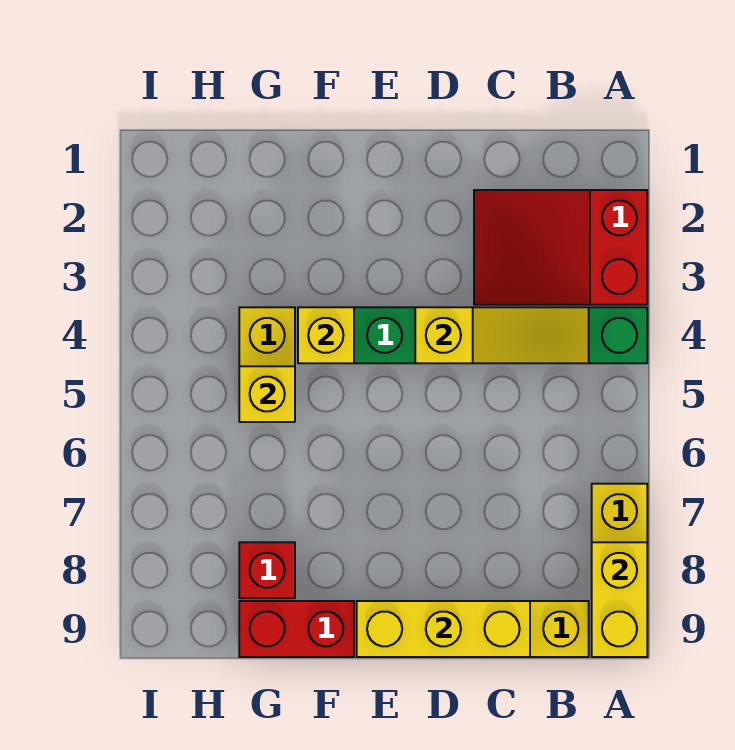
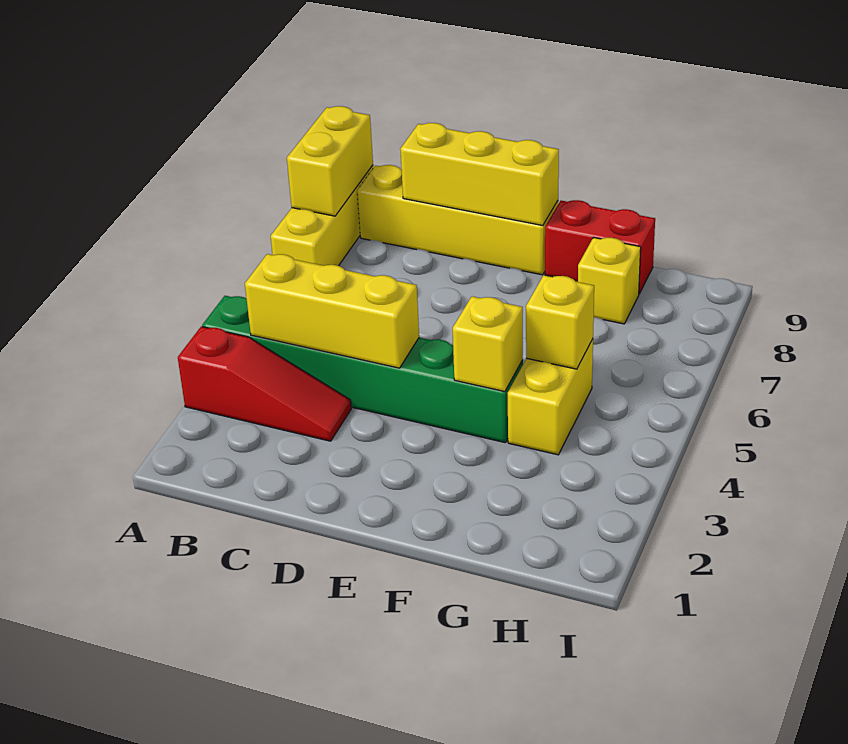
red 2x3 slope [474,190,647,305] -> red 1x3 slope [178,327,351,441]
yellow 1x3 slope [415,307,589,363] -> yellow 1x3 brick [245,254,419,368]
red 1x1 brick [239,542,295,598] -> yellow 1x1 brick [578,237,641,324]

